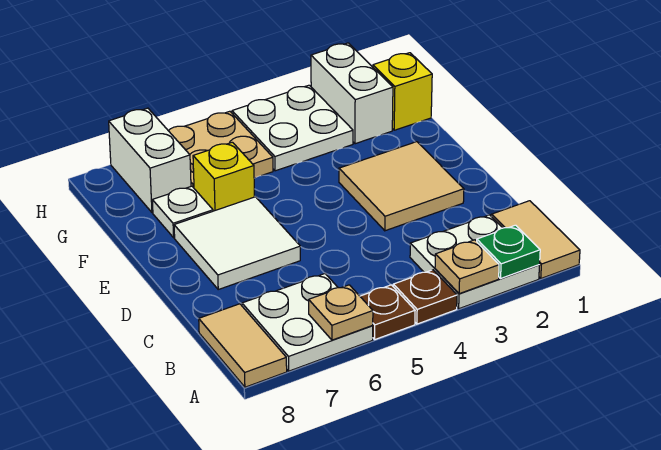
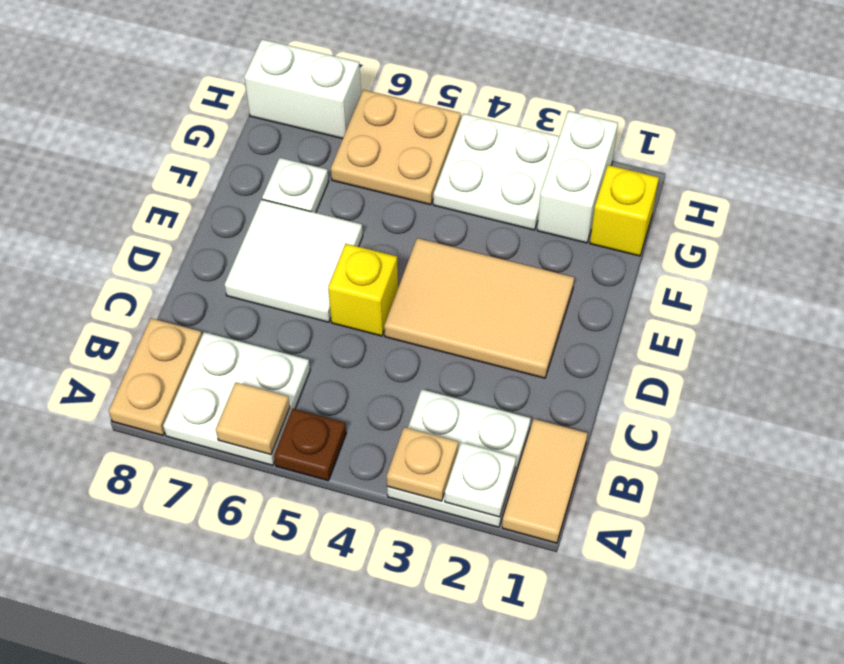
green 1x1 plate [477,225,540,278] -> white 1x1 plate [445,442,516,517]
brown 1x1 plate [393,270,457,324] -> none
tan 1x1 plate [309,285,373,340] -> tan 1x1 tile [216,382,290,455]
tan 1x2 tile [199,304,287,387] -> tan 1x2 plate [109,318,202,435]
tan 2x2 tile [339,142,464,231] -> tan 2x3 tile [384,238,574,378]
yellow 1x1 brick [193,142,254,211] -> yellow 1x1 brick moved to [328,244,398,336]
white 1x2 brick [109,108,191,213] -> white 1x2 brick turned to [244,39,361,139]

